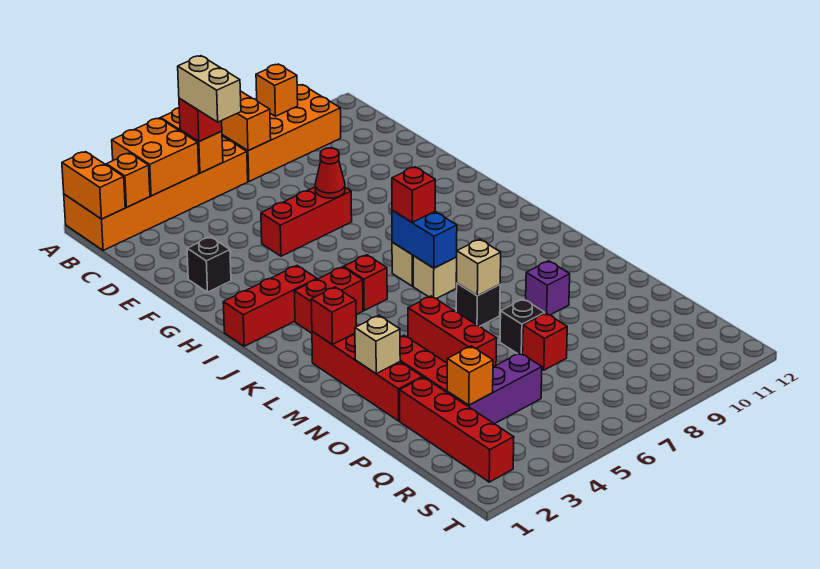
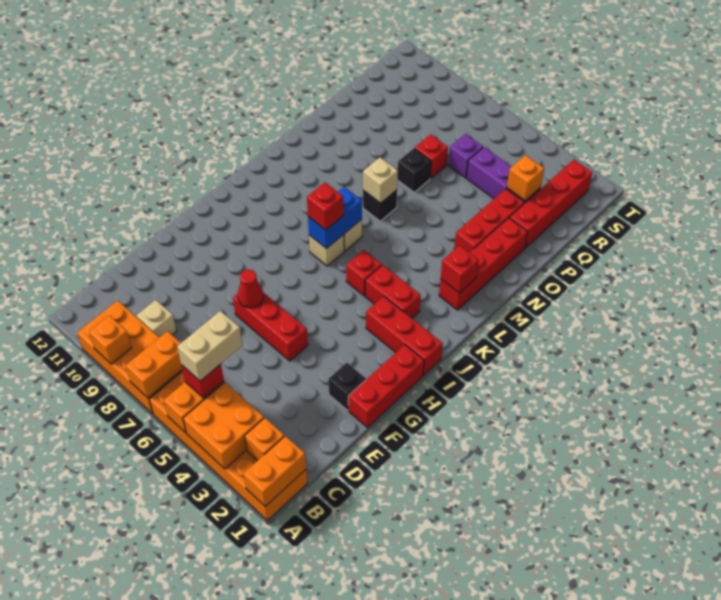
red 1x3 brick [408,296,497,367] -> red 1x3 brick moved to [348,345,424,428]
tan 1x1 brick [355,316,400,374] -> tan 1x1 brick moved to [136,300,177,338]
purple 1x1 brick [526,261,570,315] -> purple 1x1 brick moved to [448,134,483,178]

